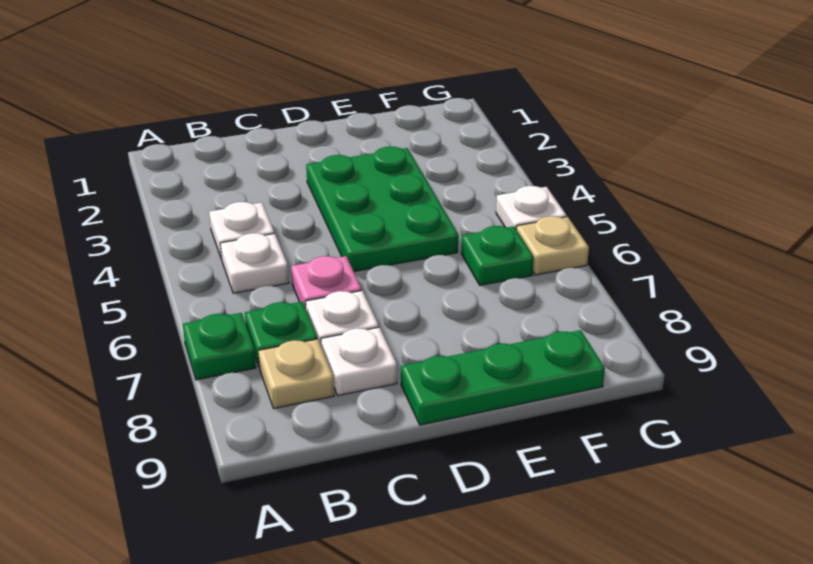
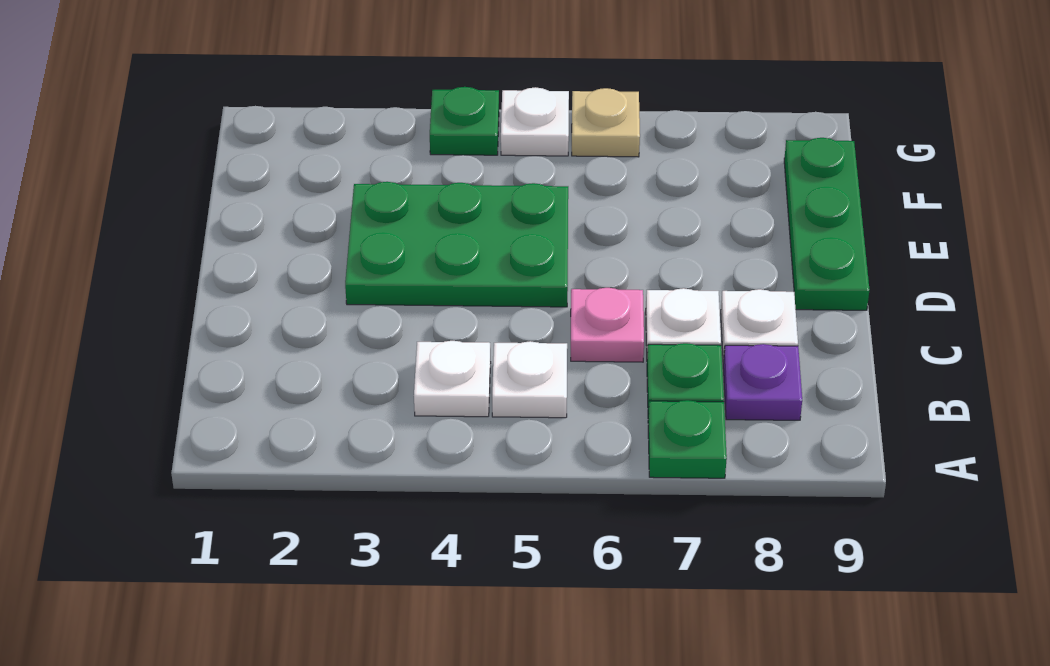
tan 1x1 plate [258,339,334,408] -> purple 1x1 plate [723,344,802,420]
green 1x1 plate [461,226,534,285] -> green 1x1 plate moved to [430,87,499,155]

